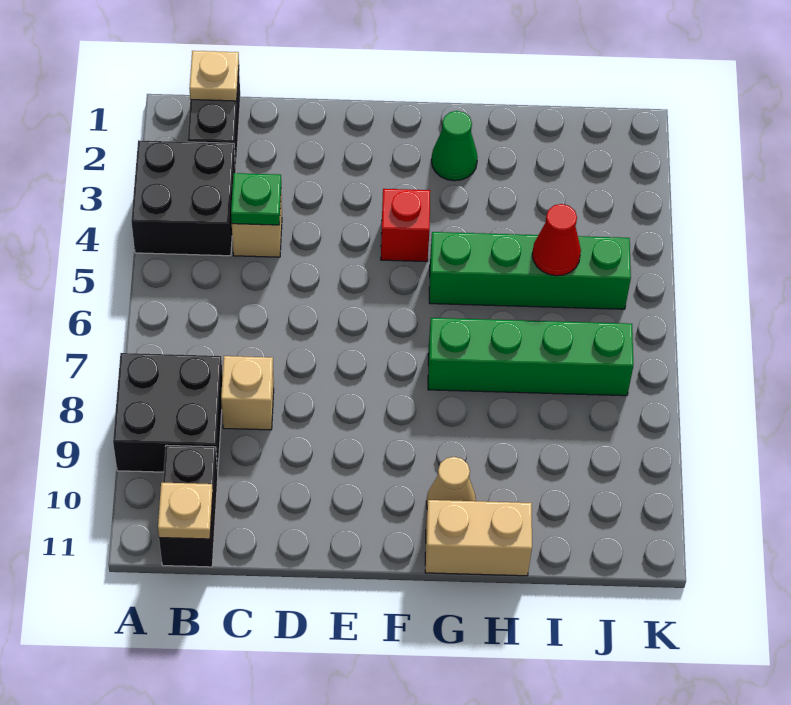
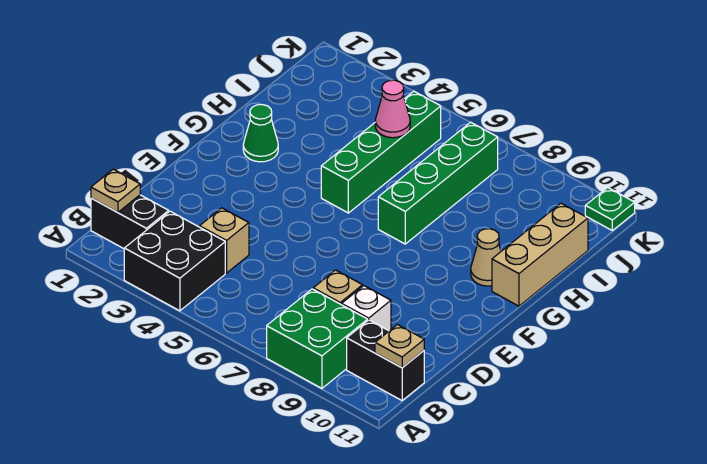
black 2x2 brick [113,353,223,472] -> green 2x2 brick [267,289,368,388]
green 1x1 plate [231,173,281,225] -> green 1x1 plate moved to [585,188,635,231]
none -> white 1x1 brick [342,286,391,331]
red 1x1 brick [381,189,430,262] -> none
tan 1x2 brick [425,500,532,576] -> tan 1x3 brick [492,203,588,306]
red 1x1 cone [532,204,581,276] -> pink 1x1 cone [375,80,410,138]

